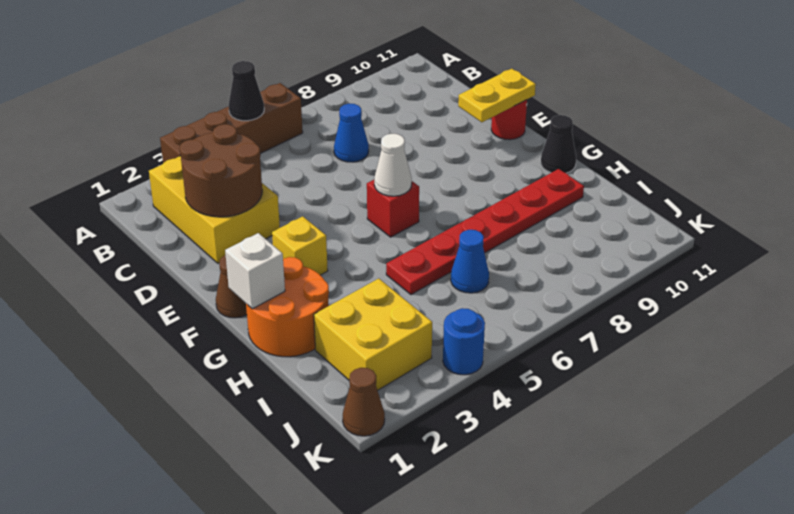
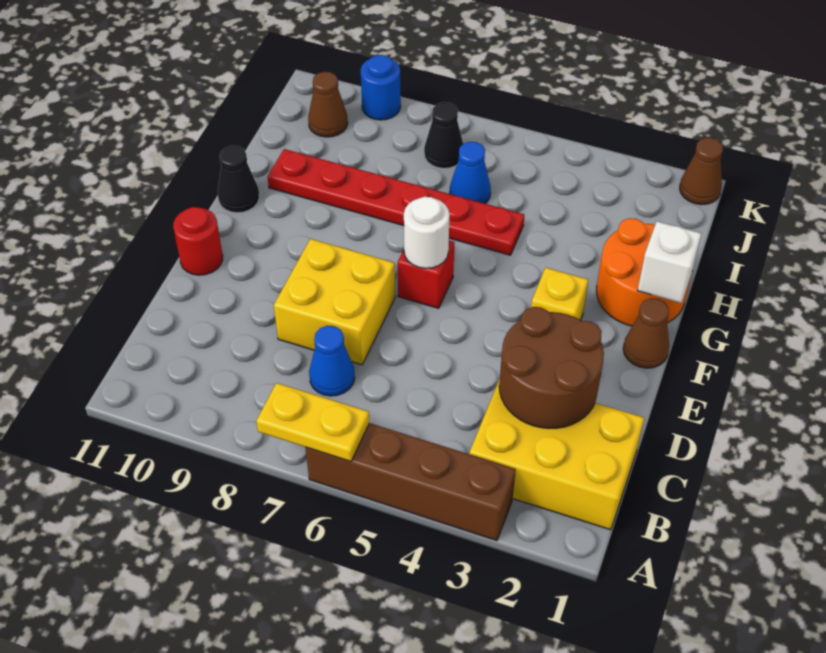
black 1x1 cone [229,61,264,121] -> black 1x1 cone moved to [424,102,463,168]
yellow 2x3 brick [149,156,280,263] -> yellow 2x3 brick turned to [469,379,644,530]
yellow 1x2 plate [458,69,536,122] -> yellow 1x2 plate moved to [256,383,369,462]
white 1x1 cone [374,134,412,196] -> white 1x1 round brick [404,197,450,268]
yellow 2x2 brick [314,279,432,390] -> yellow 2x2 brick moved to [274,239,395,365]
none -> brown 1x1 cone [308,72,348,137]
blue 1x1 round brick [443,308,485,375] -> blue 1x1 round brick moved to [361,55,401,120]

